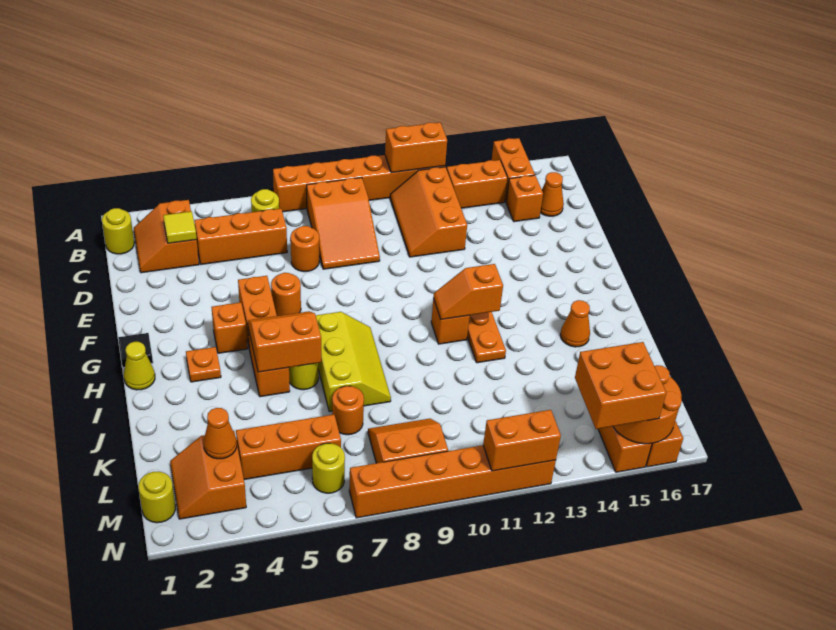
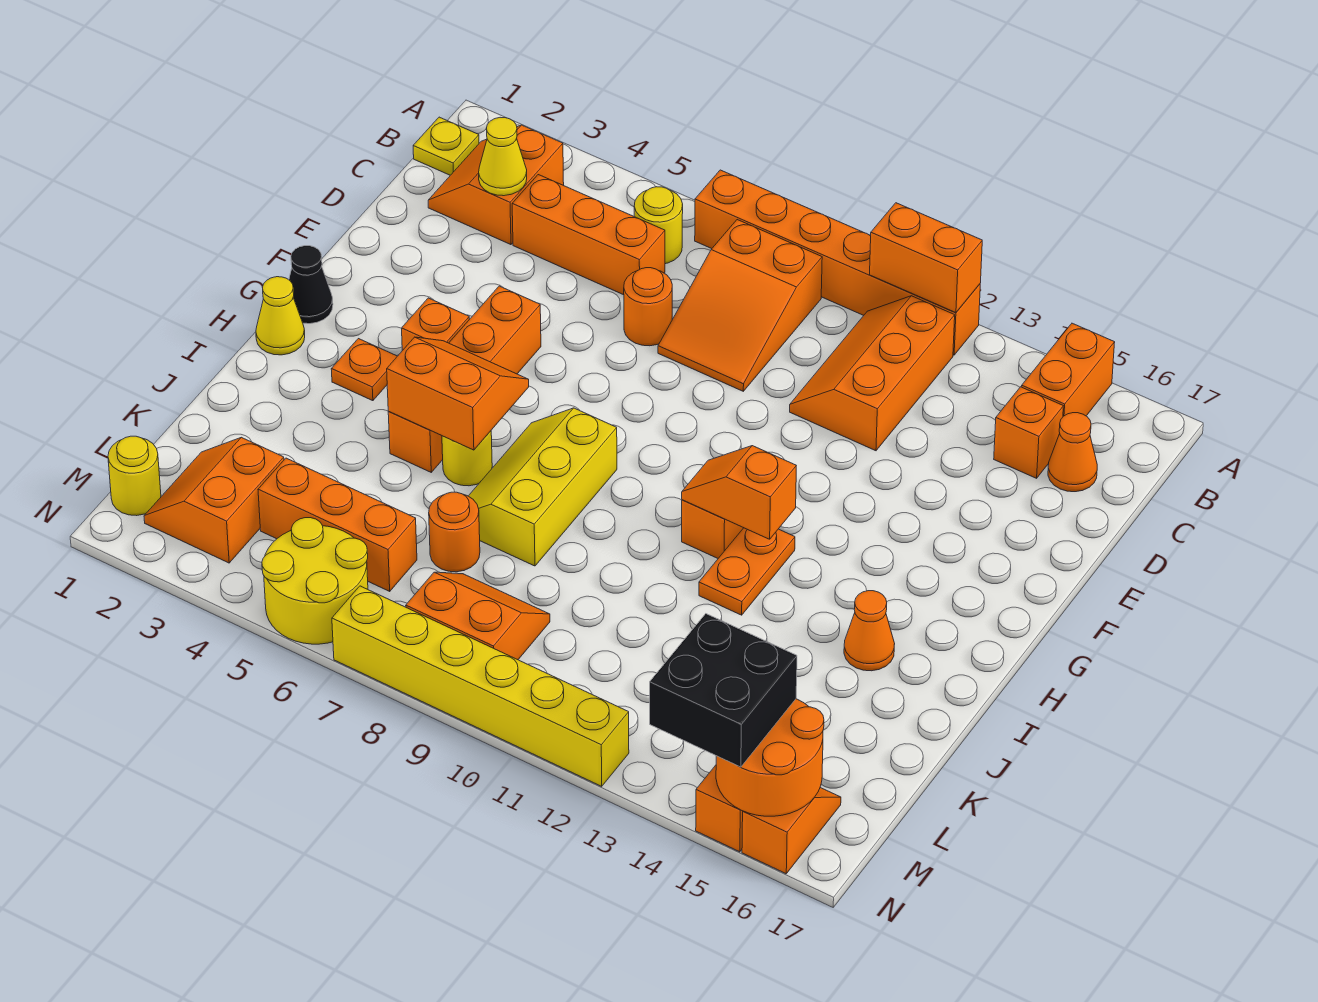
yellow 1x1 round brick [102,208,134,254] -> yellow 1x1 plate [413,117,479,175]
orange 1x2 brick [447,160,508,208] -> none
yellow 1x1 tile [163,211,197,243] -> yellow 1x1 cone [479,117,527,196]
orange 1x1 round brick [271,273,301,316] -> none
black 1x1 tile [118,333,153,368] -> black 1x1 cone [289,246,333,324]
yellow 2x3 slope [316,312,391,411] -> yellow 2x3 slope turned to [469,408,617,566]
orange 1x1 cone [204,408,237,459] -> none
yellow 1x1 round brick [312,443,345,493] -> yellow 2x2 round brick [262,518,368,644]
orange 2x2 brick [575,342,666,429] -> black 2x2 brick [650,614,797,767]
orange 1x6 brick [349,445,556,518] -> yellow 1x6 brick [332,586,629,786]
orange 1x2 brick [483,410,561,471] -> none

